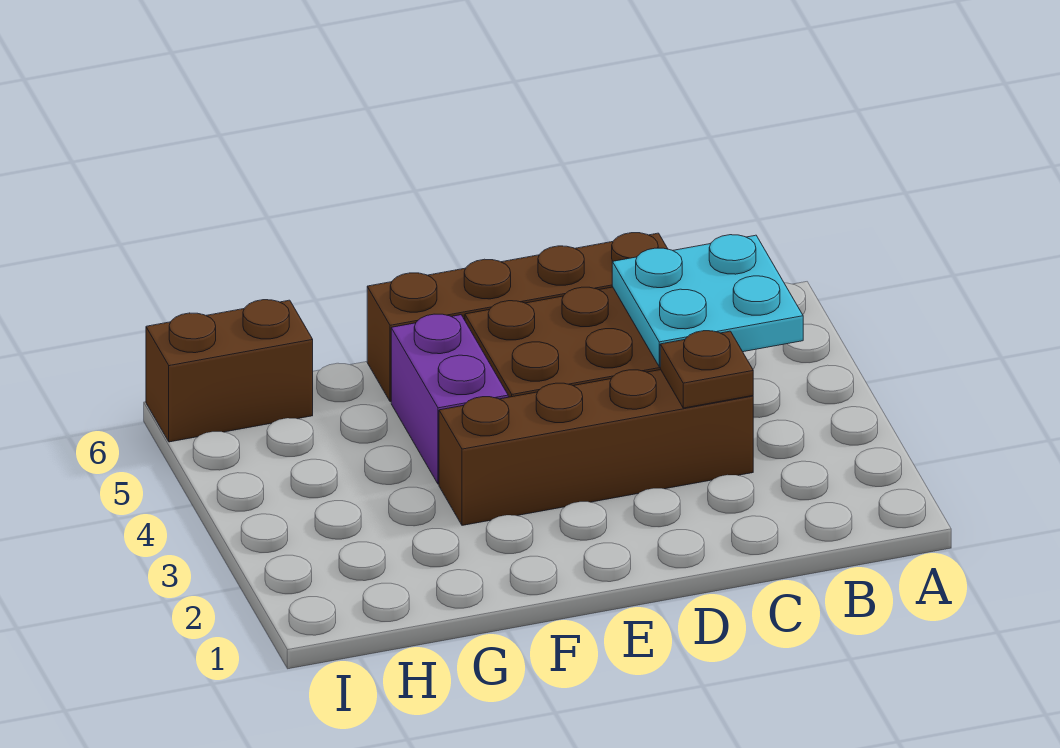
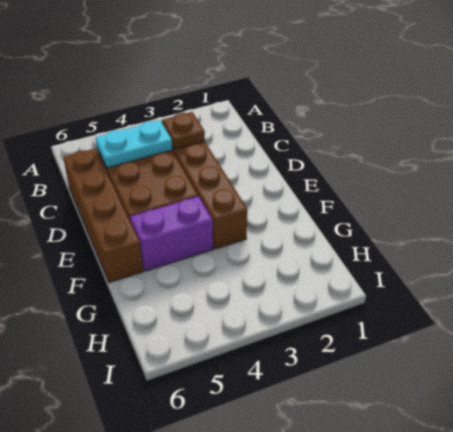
cyan 2x2 plate [612,235,803,367] -> cyan 1x2 plate [95,120,173,168]
brown 1x2 brick [146,300,313,442] -> none

